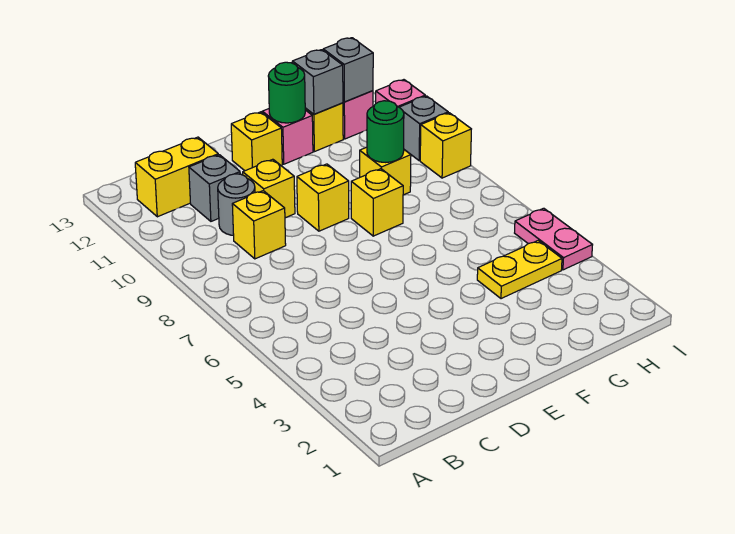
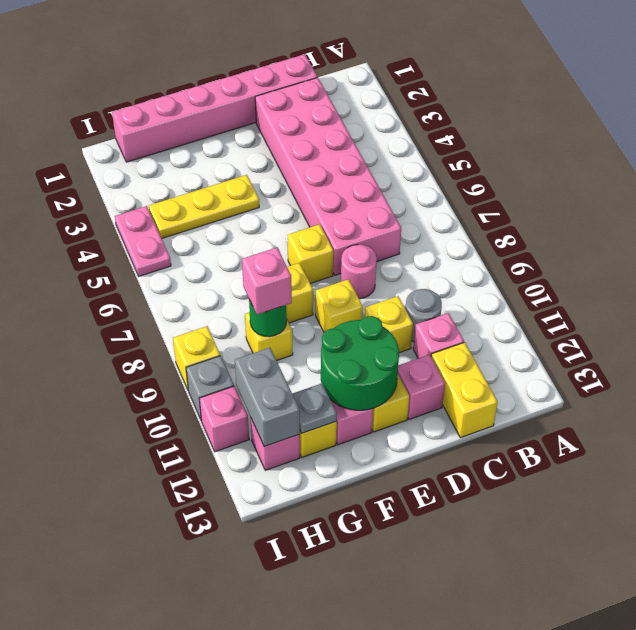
yellow 1x2 brick [135,137,218,217] -> yellow 1x2 brick turned to [431,342,498,438]
none -> pink 1x6 brick [112,54,317,162]
none -> pink 2x6 brick [255,77,401,275]
yellow 1x1 brick [232,191,286,259] -> yellow 1x1 brick moved to [287,224,333,284]
grey 1x1 brick [189,155,240,221] -> pink 1x1 brick [413,313,464,358]
none -> pink 1x1 round brick [341,245,377,299]
none -> pink 1x1 brick [398,355,445,419]
green 1x1 round brick [268,62,305,123] -> green 2x2 round brick [321,316,399,410]
yellow 1x2 plate [477,241,562,299] -> yellow 1x3 plate [149,175,259,238]
none -> pink 1x1 brick [242,248,292,315]
grey 1x1 brick [292,50,343,114] -> grey 1x1 plate [292,383,337,433]
grey 1x1 brick [323,38,373,102] -> grey 1x2 brick [235,348,300,447]

